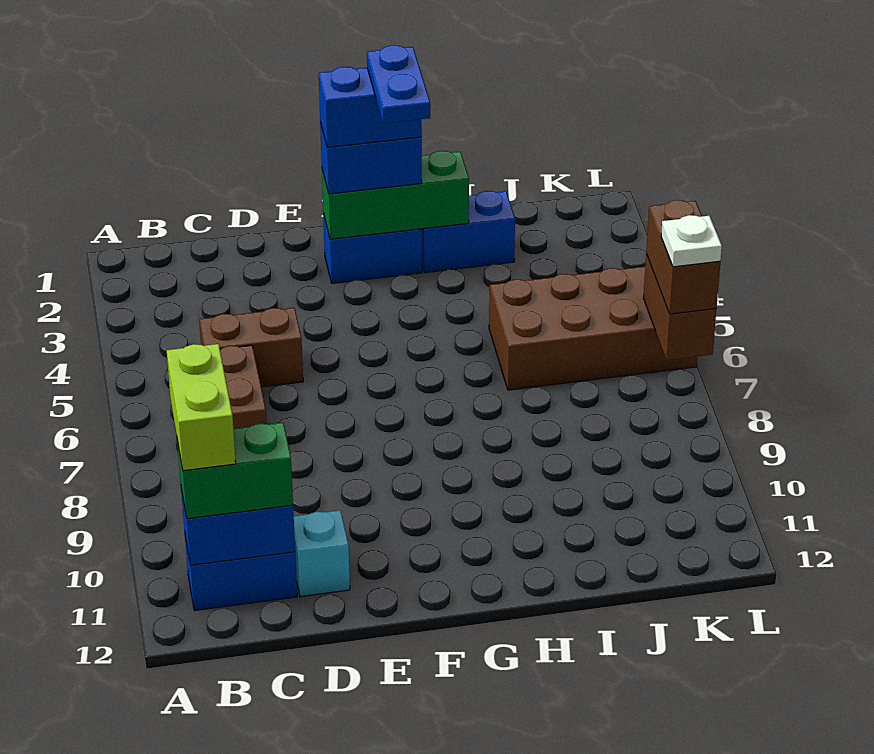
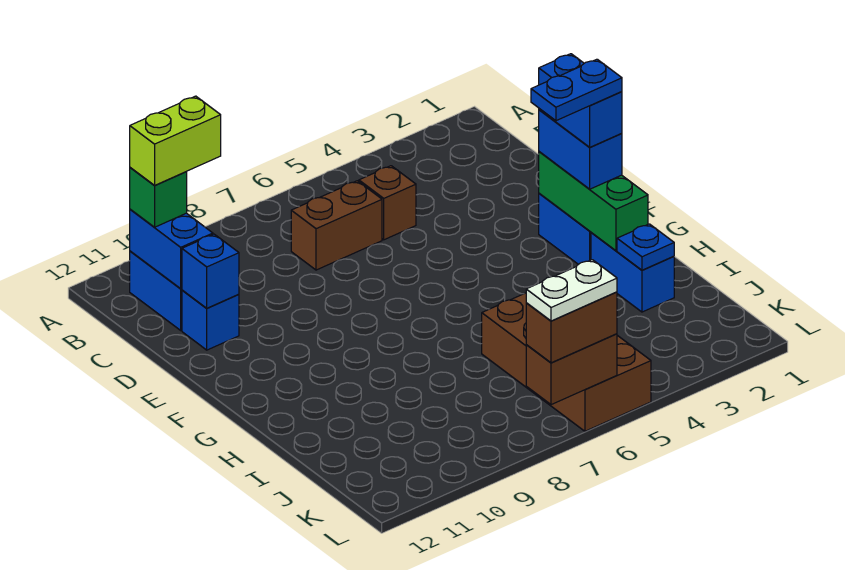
green 1x2 brick [177,423,293,519] -> green 1x1 brick [130,168,187,227]
brown 1x2 brick [199,308,303,387] -> brown 1x1 brick [359,166,416,240]
cyan 1x1 brick [294,510,350,597] -> blue 1x1 brick [182,290,239,350]
none -> blue 1x1 brick [182,234,239,308]
none -> blue 1x1 plate [617,224,674,270]
white 1x1 plate [661,215,722,267] -> white 1x2 plate [526,260,617,321]

